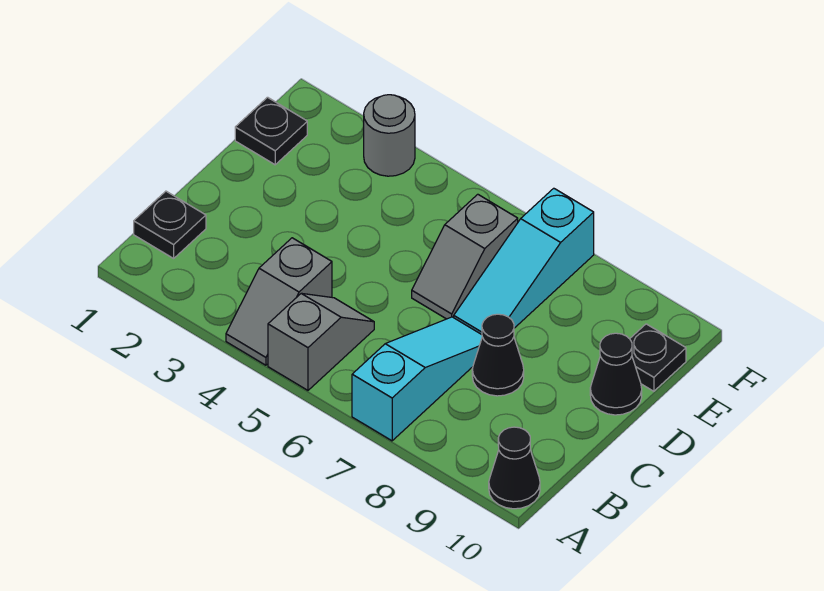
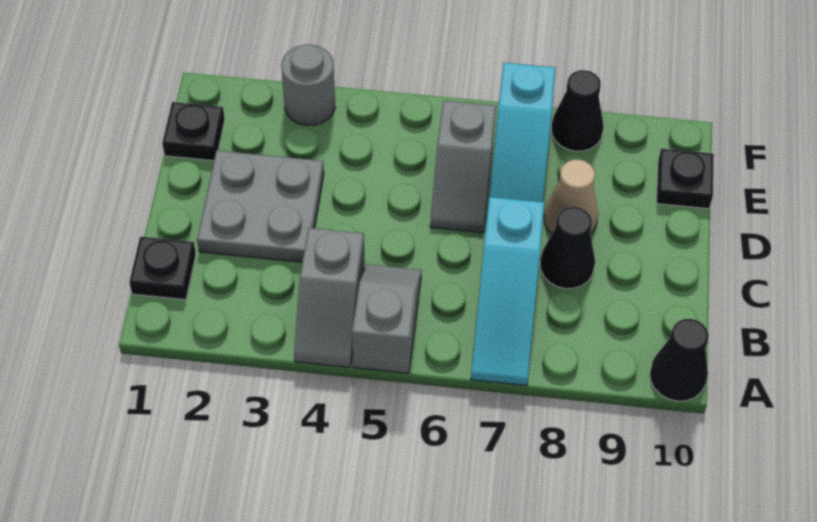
cyan 1x3 slope [352,317,482,441] -> cyan 1x3 slope turned to [471,197,544,386]
none -> grey 2x2 plate [197,151,324,262]
none -> tan 1x1 cone [544,160,598,235]
black 1x1 cone [590,333,642,415] -> black 1x1 cone moved to [551,70,604,151]

